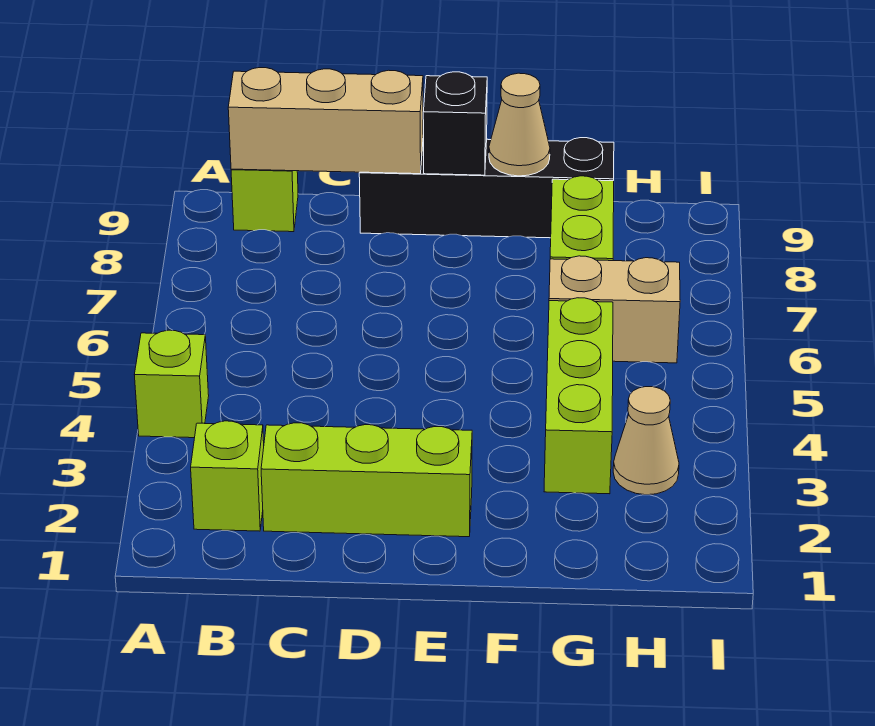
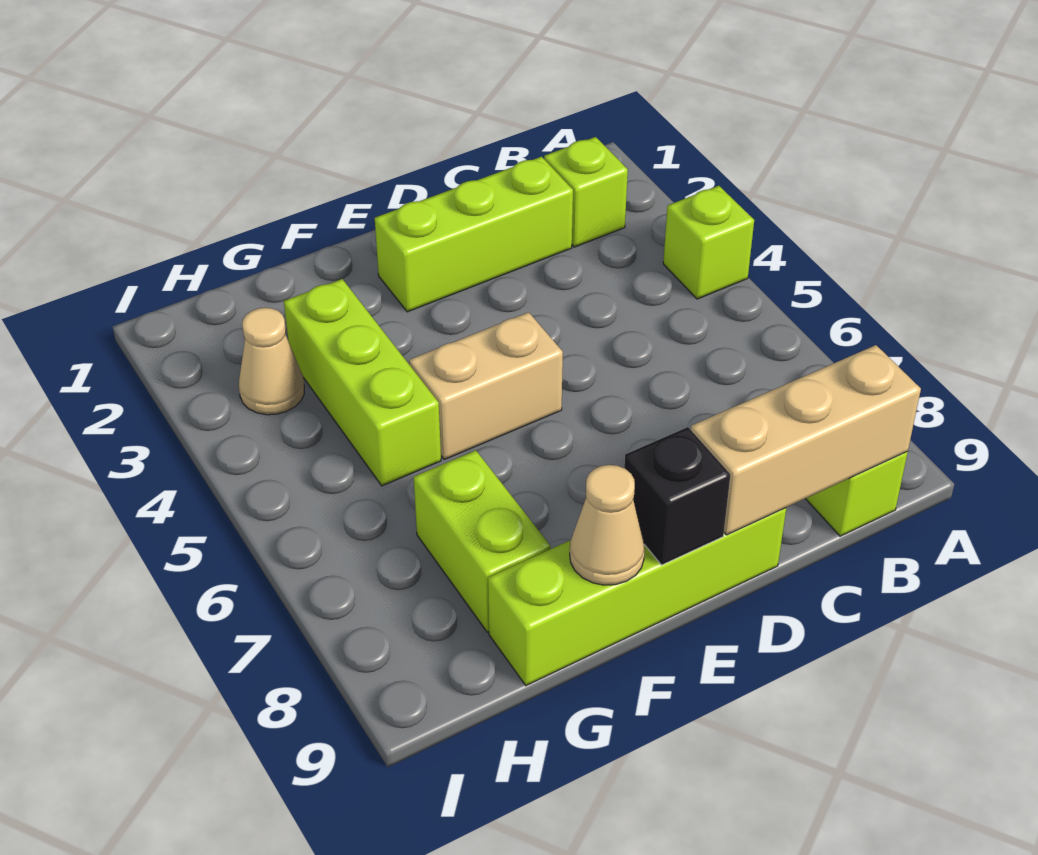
black 1x4 brick [359,138,614,238] -> lime 1x4 brick [488,508,786,686]
tan 1x2 brick [549,256,680,363] -> tan 1x2 brick moved to [409,312,563,460]

